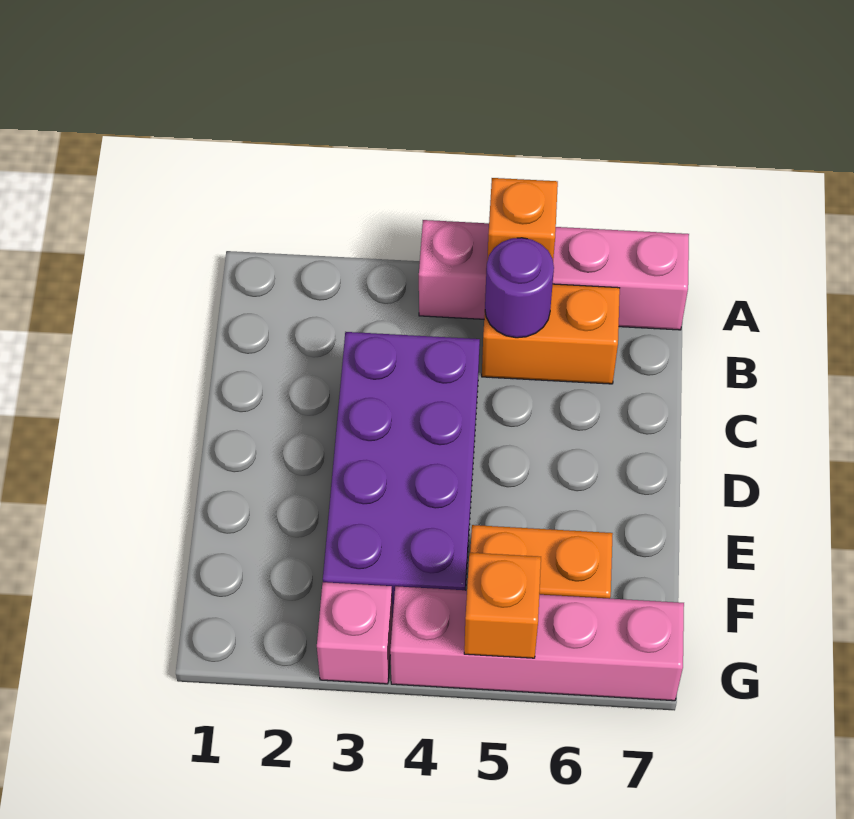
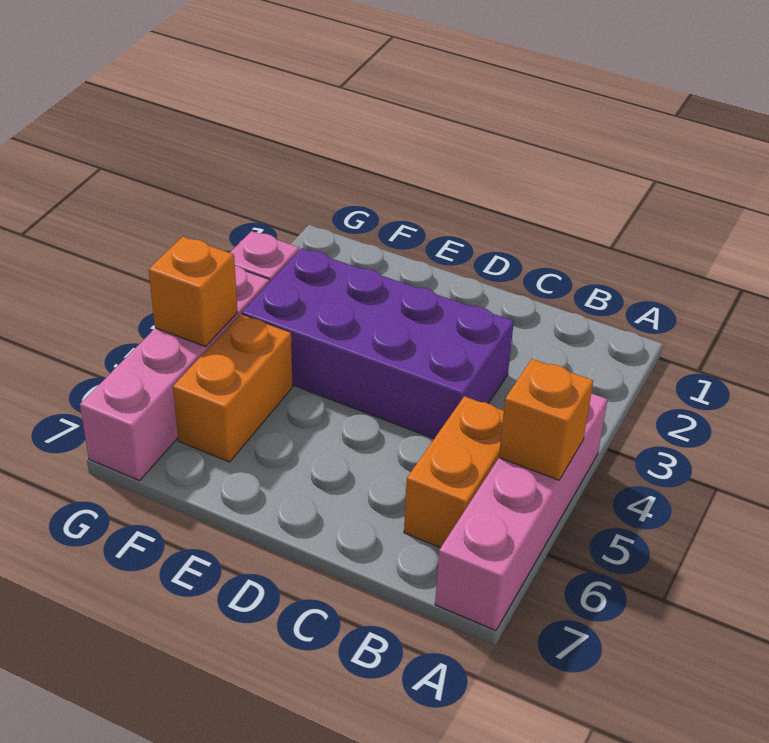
purple 1x1 round brick [485,238,554,338] -> none

